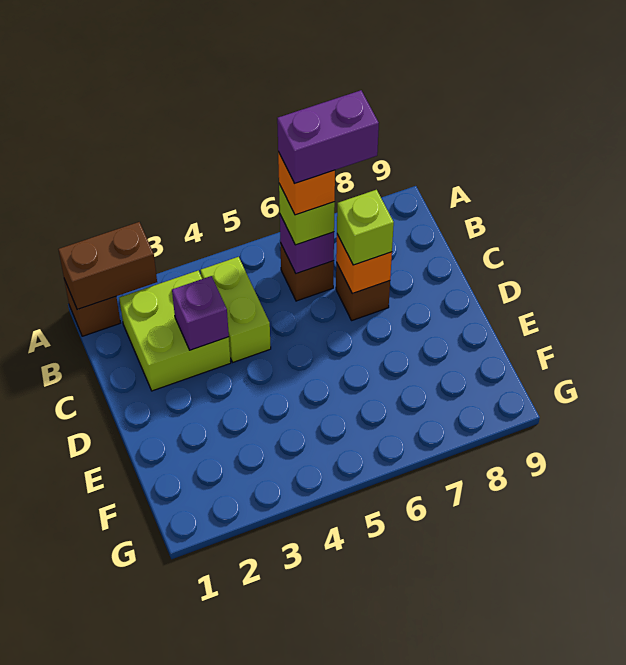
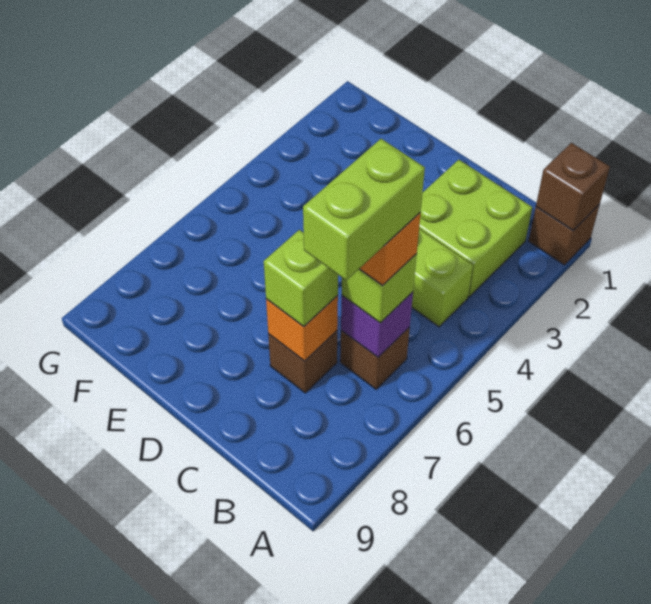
brown 1x2 brick [58,222,157,310] -> brown 1x1 brick [536,143,610,230]
purple 1x2 brick [277,90,379,183] -> lime 1x2 brick [303,139,425,280]
purple 1x1 brick [172,276,229,350] -> none

